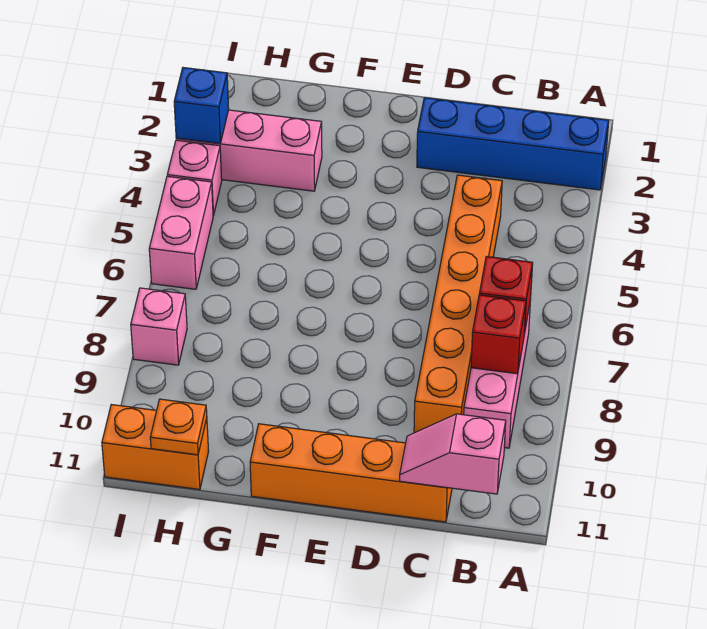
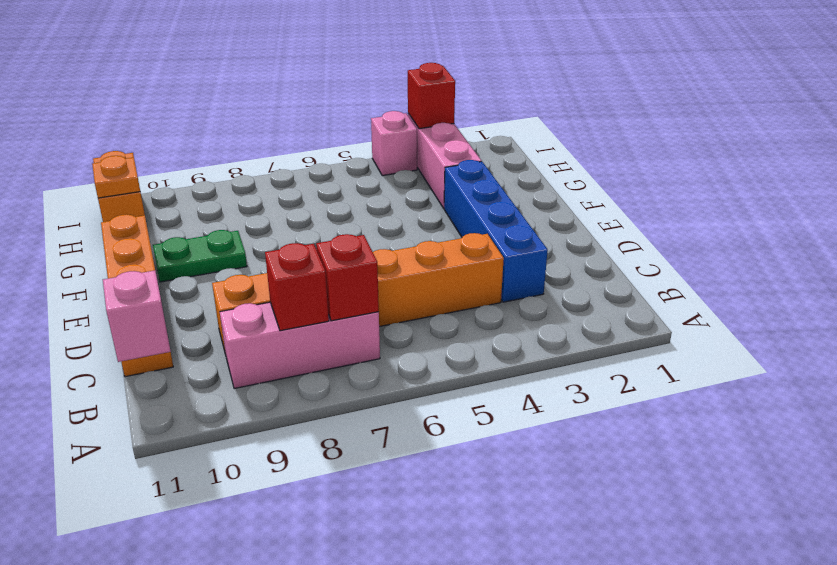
blue 1x4 brick [417,98,609,190] -> blue 1x4 brick moved to [444,160,548,302]
none -> green 1x2 plate [153,230,247,282]
blue 1x1 brick [174,68,229,143] -> red 1x1 brick [408,63,455,129]
pink 1x2 brick [149,176,213,289] -> none
pink 1x1 brick [131,288,187,365] -> none

